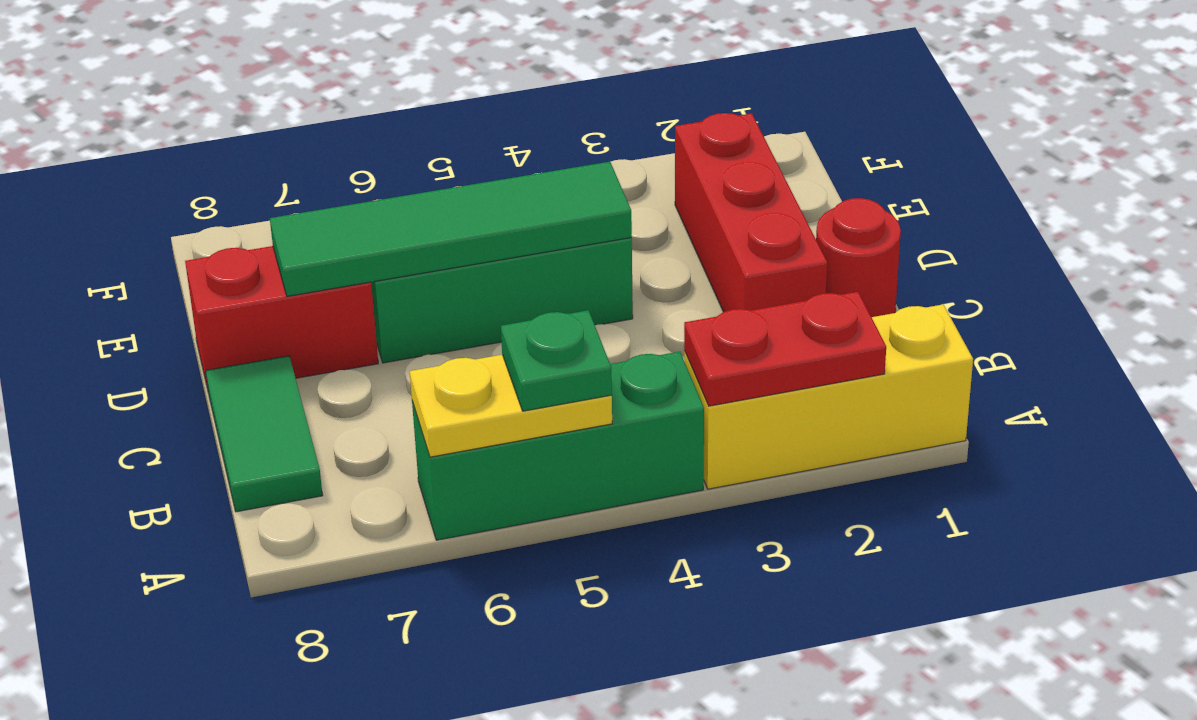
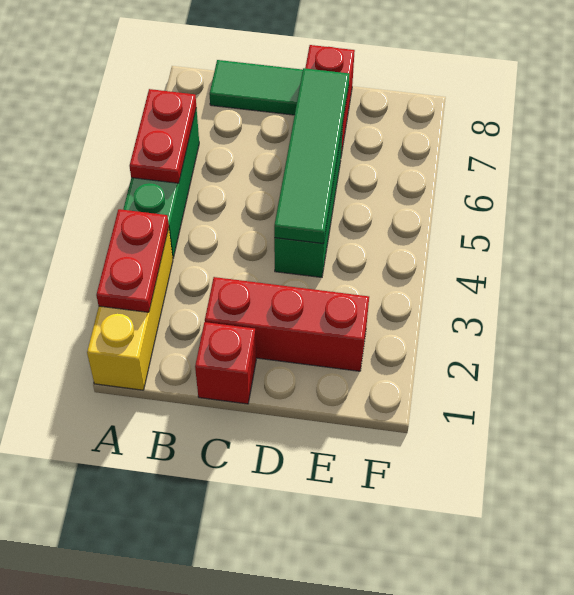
yellow 1x2 plate [410,355,612,457] -> red 1x2 plate [130,89,196,183]
green 1x1 plate [501,310,612,411] -> none
red 1x1 round brick [816,198,901,317] -> red 1x1 brick [195,322,256,404]

